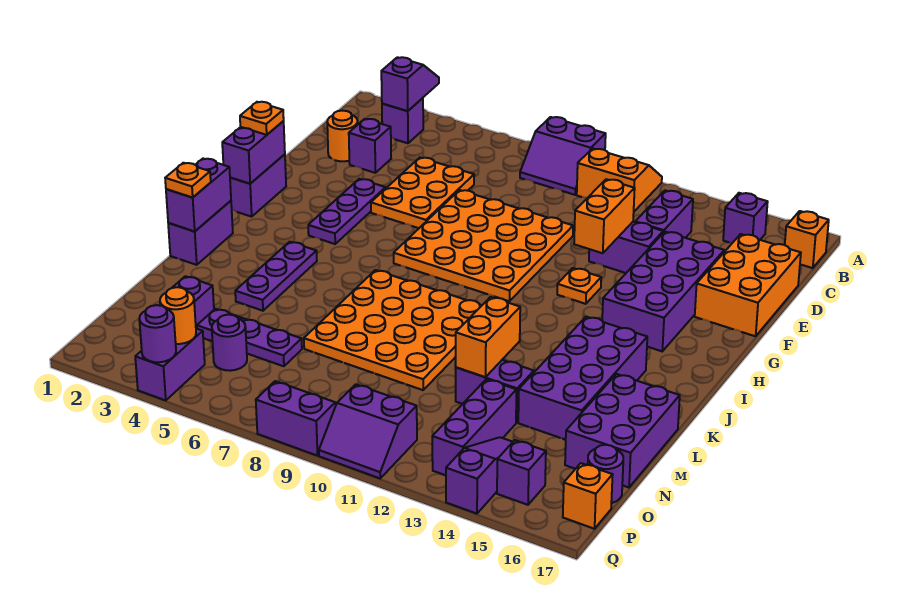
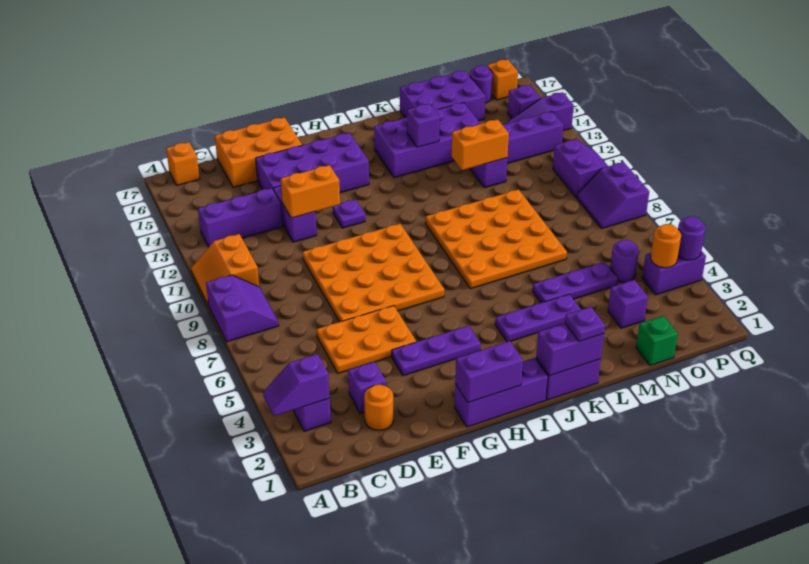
purple 1x1 brick [723,193,768,243] -> purple 1x1 brick moved to [407,104,440,147]
purple 1x2 brick [636,191,693,238] -> purple 1x3 brick [198,188,283,247]
purple 1x2 brick [230,154,286,217] -> purple 1x3 brick [455,358,548,427]
orange 1x1 plate [240,102,284,135] -> none
orange 1x1 plate [557,268,601,304] -> purple 1x1 plate [333,199,365,228]
orange 1x1 plate [165,163,211,198] -> purple 1x1 plate [565,307,605,342]
none -> green 1x1 brick [636,316,678,366]
purple 1x3 plate [197,309,302,366] -> purple 1x3 plate turned to [532,262,617,303]

